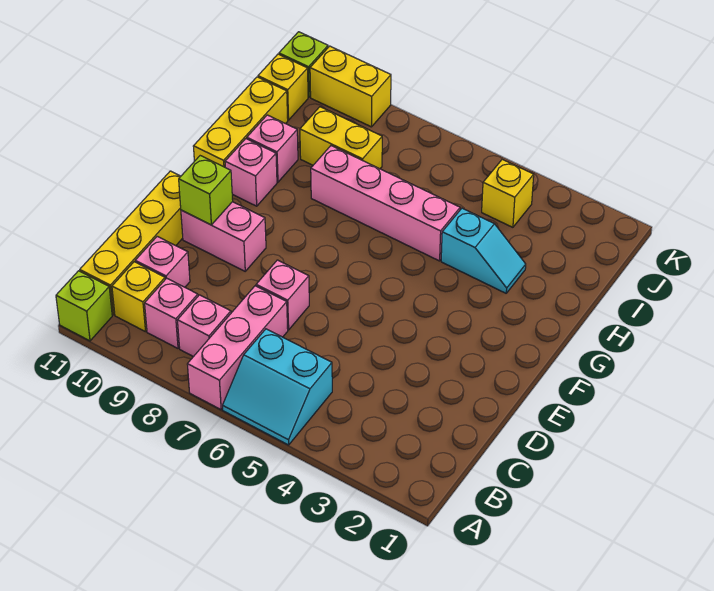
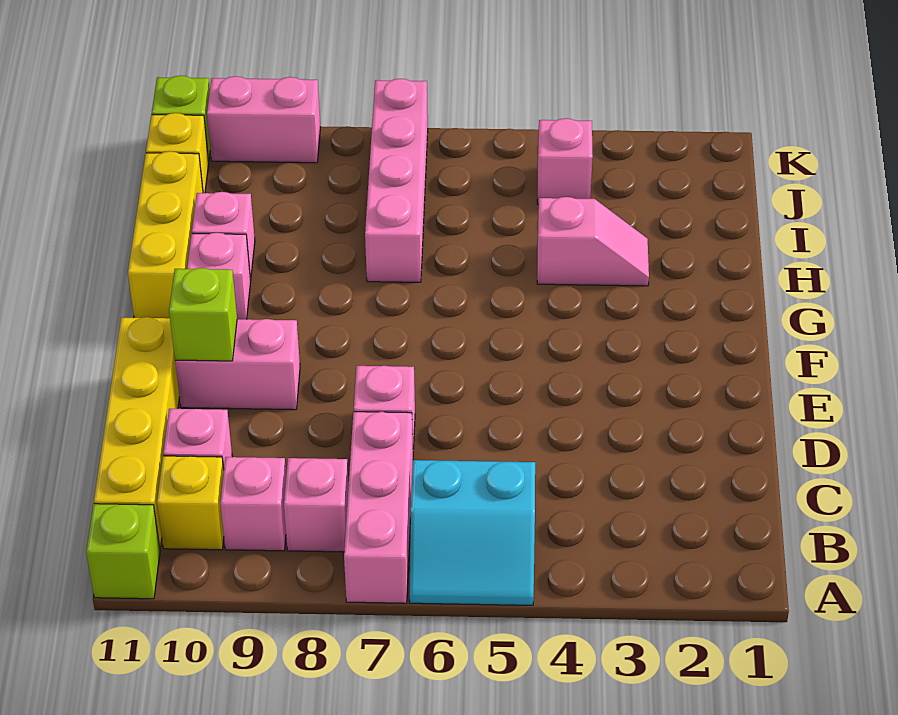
cyan 1x2 slope [441,208,526,293] -> pink 1x2 slope [537,197,649,286]
pink 1x4 brick [311,146,460,261] -> pink 1x4 brick turned to [365,79,428,282]
yellow 1x2 brick [300,107,382,169] -> none
yellow 1x1 brick [482,159,534,227] -> pink 1x1 brick [537,118,593,204]
yellow 1x2 brick [310,46,391,127] -> pink 1x2 brick [207,76,320,163]

